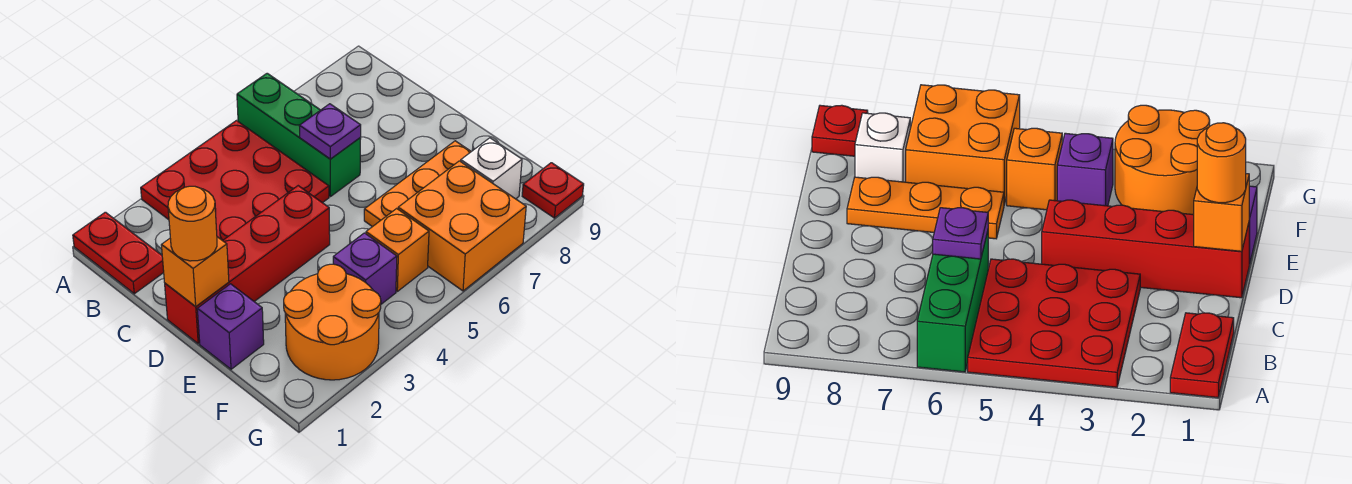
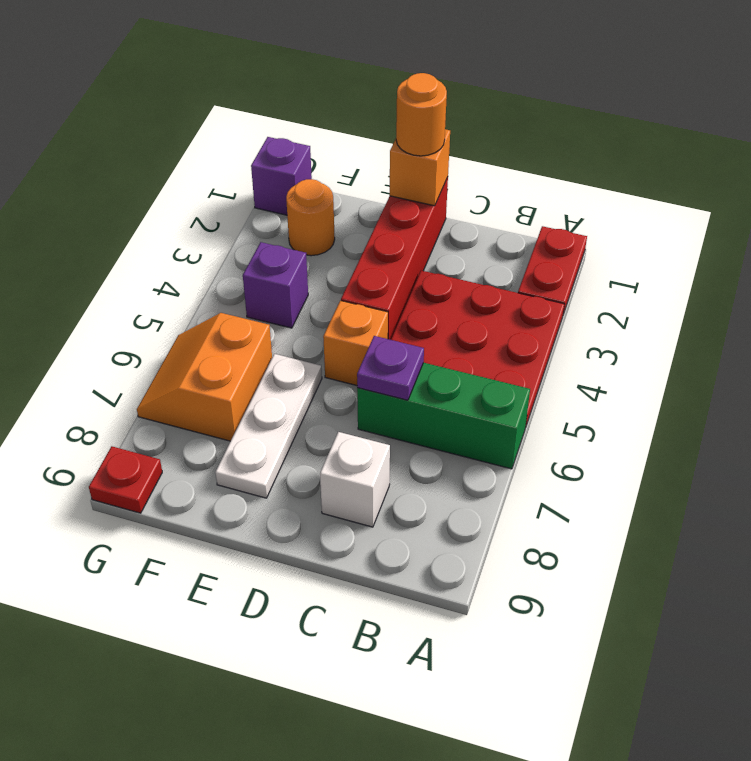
red 1x2 plate [73,212,164,294] -> red 1x2 plate turned to [518,226,587,314]
purple 1x1 brick [197,284,264,369] -> purple 1x1 brick moved to [251,137,312,215]
orange 1x3 plate [364,141,471,227] -> white 1x3 plate [215,354,322,498]
orange 2x2 round brick [284,264,381,380] -> orange 1x1 round brick [286,179,335,256]
orange 1x1 brick [366,208,429,291] -> orange 1x1 brick moved to [323,301,388,385]
orange 2x2 brick [398,161,526,291] -> orange 2x2 slope [137,313,272,441]
white 1x1 brick [461,138,522,199] -> white 1x1 brick moved to [320,432,390,527]

